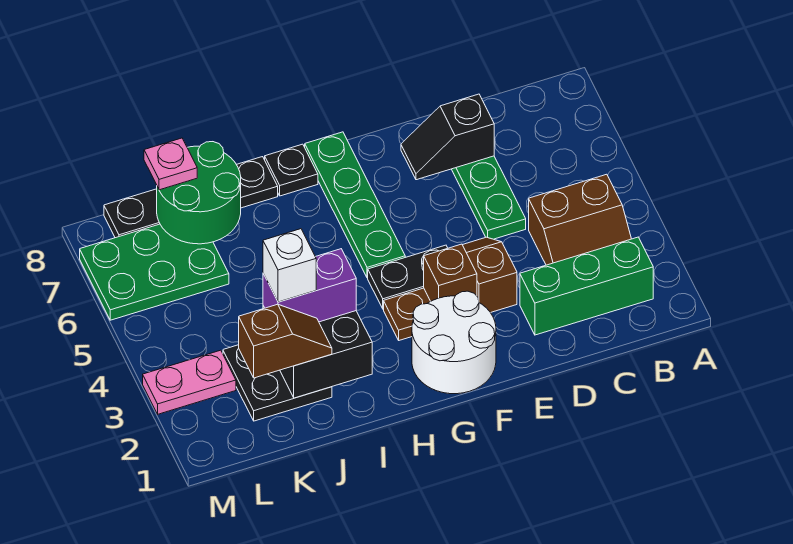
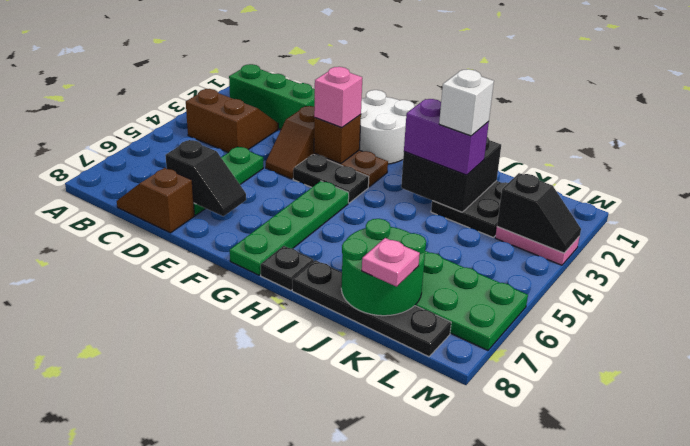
none -> pink 1x1 brick [314,67,362,128]
brown 1x2 slope [239,304,332,378] -> brown 1x2 slope moved to [117,168,195,233]
none -> black 1x2 slope [497,173,581,253]

